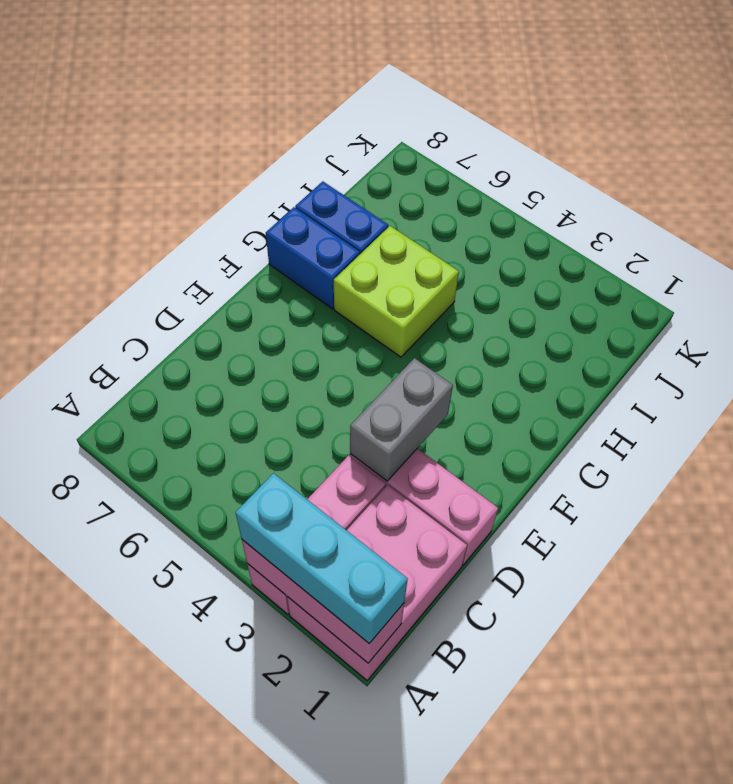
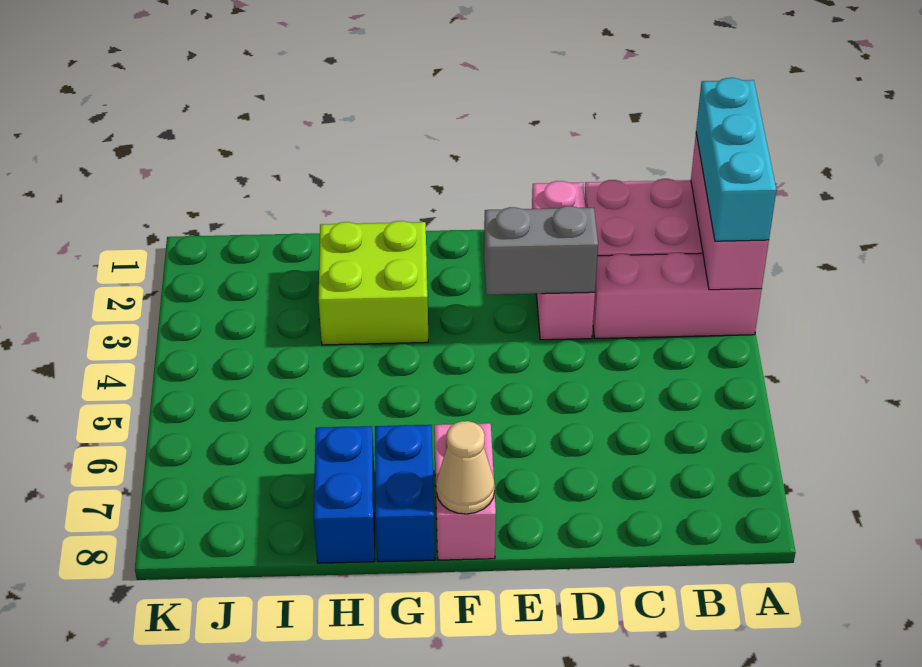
none -> pink 1x2 brick [434,423,496,560]
none -> tan 1x1 cone [436,421,495,514]
lime 2x2 brick [334,226,459,357] -> lime 2x2 brick moved to [319,221,428,345]

